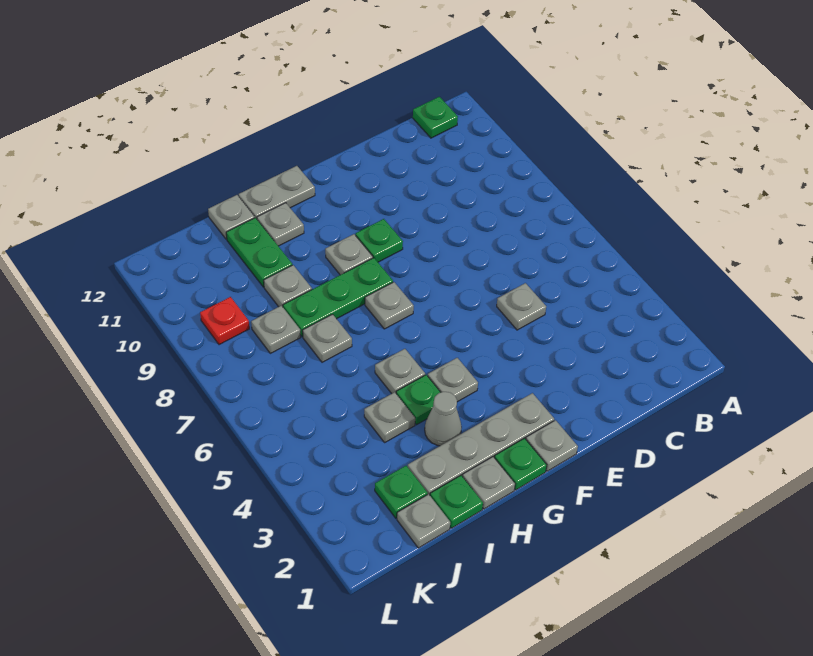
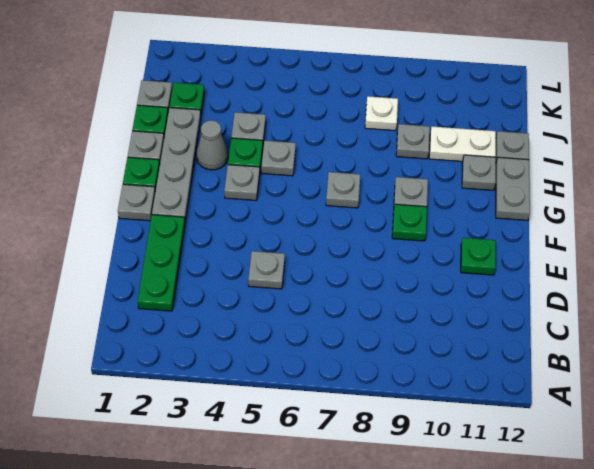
green 1x1 plate [413,97,458,138] -> green 1x1 plate moved to [461,238,496,275]
green 1x3 plate [283,258,393,337] -> green 1x3 plate moved to [138,215,185,311]
grey 1x1 plate [303,314,352,362] -> none
green 1x2 plate [226,218,292,287] -> white 1x2 plate [429,127,496,161]
grey 1x1 plate [251,306,301,353] -> white 1x1 plate [365,96,398,131]
red 1x1 plate [200,297,249,345] -> none

